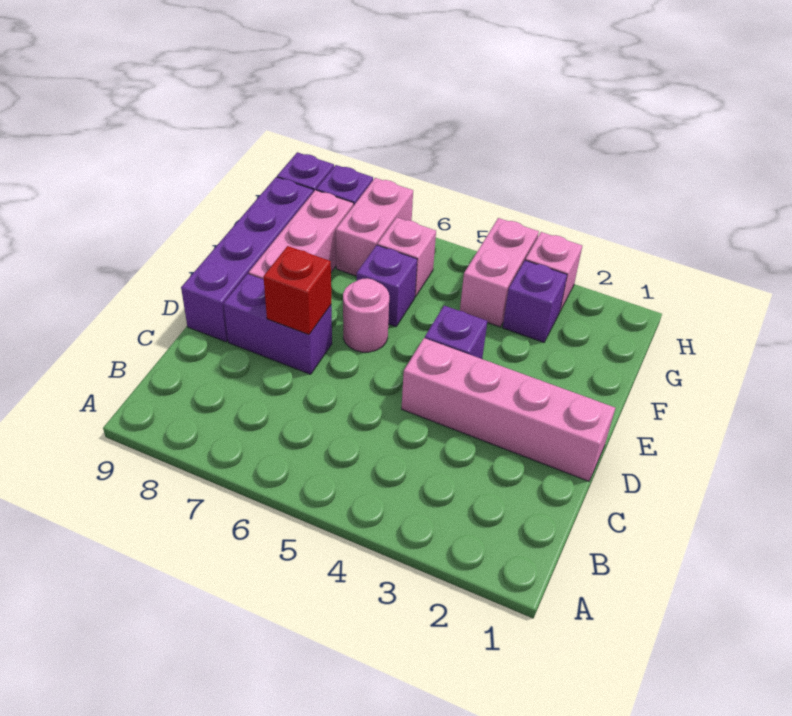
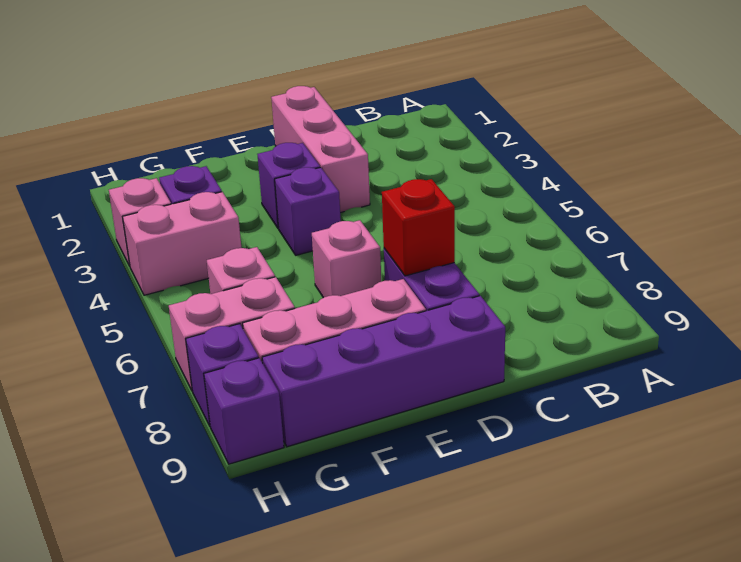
pink 1x4 brick [402,338,615,481] -> pink 1x3 brick [271,86,370,213]
pink 1x1 round brick [343,278,389,352] -> pink 1x1 brick [312,220,381,298]
purple 1x1 brick [357,245,417,327] -> purple 1x1 brick moved to [257,143,320,229]

